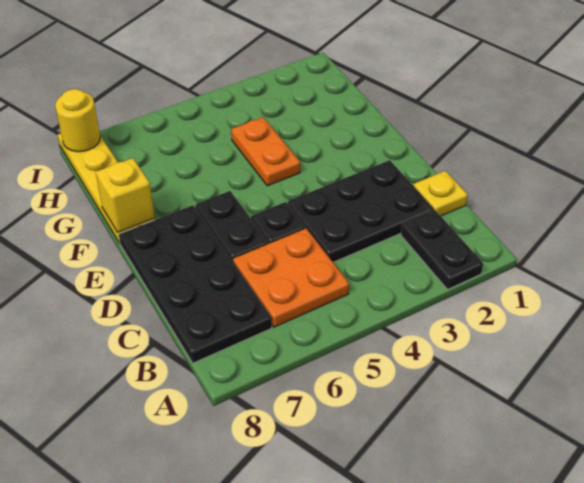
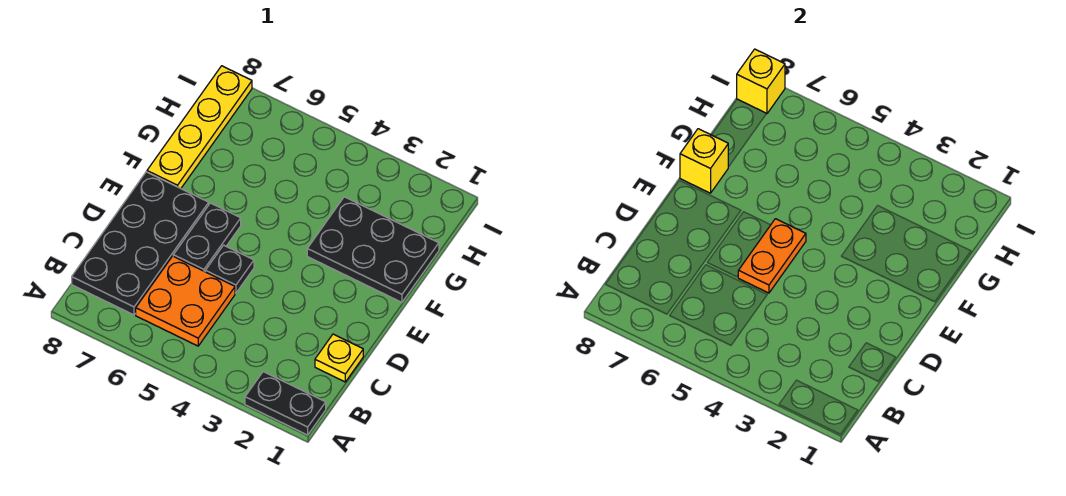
black 1x2 plate [401,210,483,289] -> black 1x2 plate turned to [245,372,326,435]
black 2x3 plate [287,160,434,262] -> black 2x3 plate moved to [307,197,439,302]
orange 1x2 plate [231,117,300,186] -> orange 1x2 plate moved to [738,219,806,293]
yellow 1x1 round brick [55,89,100,152] -> yellow 1x1 brick [737,49,785,114]

